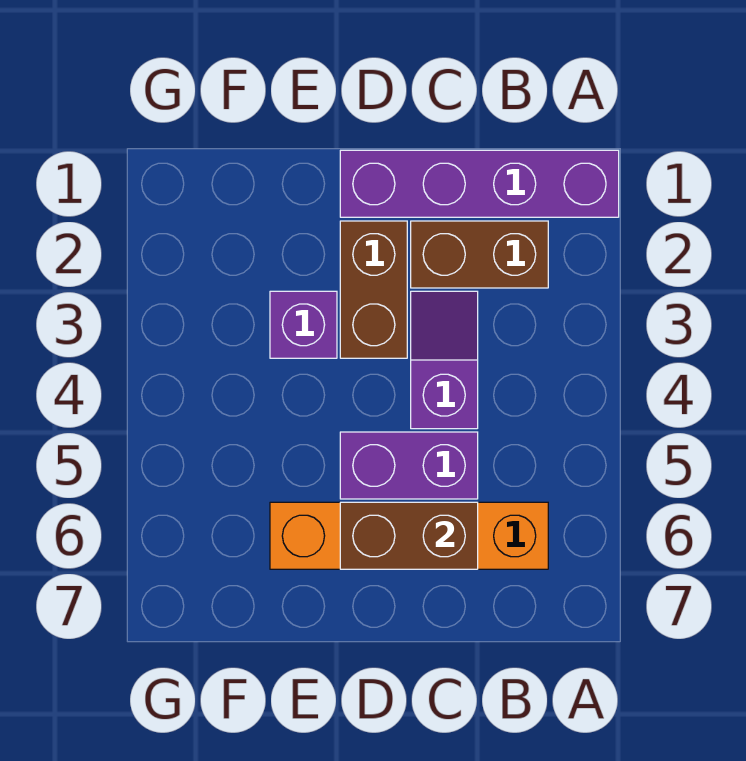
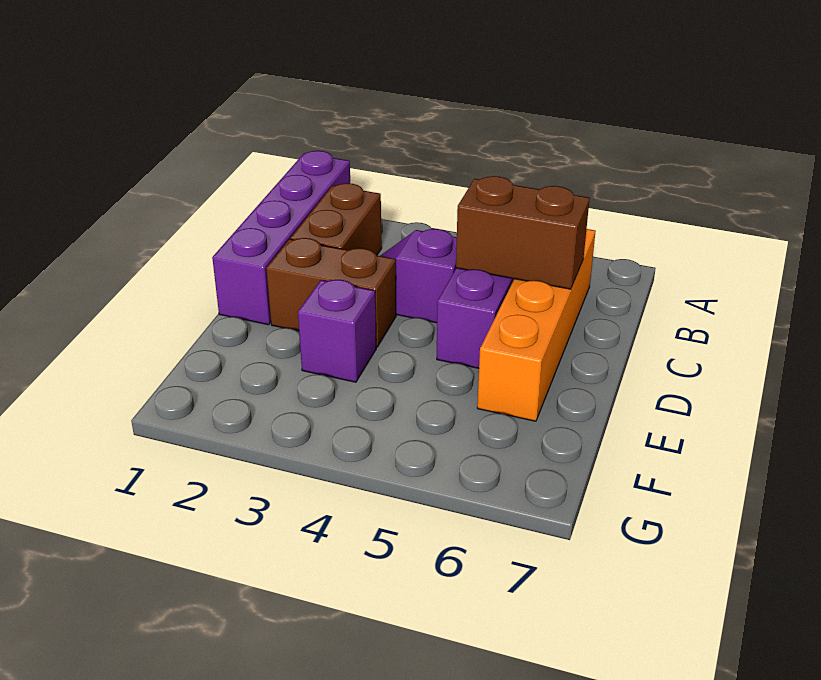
brown 1x2 brick [340,502,478,569] -> brown 1x2 brick turned to [456,176,590,289]

